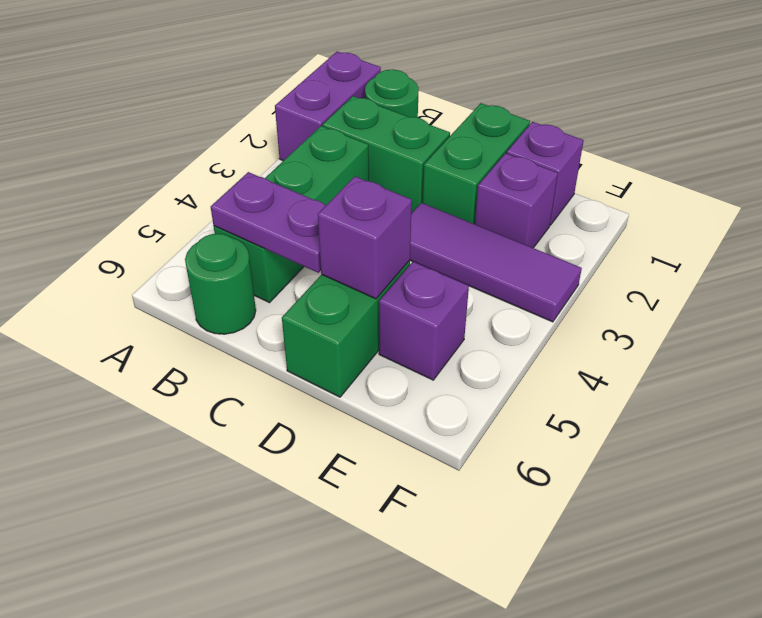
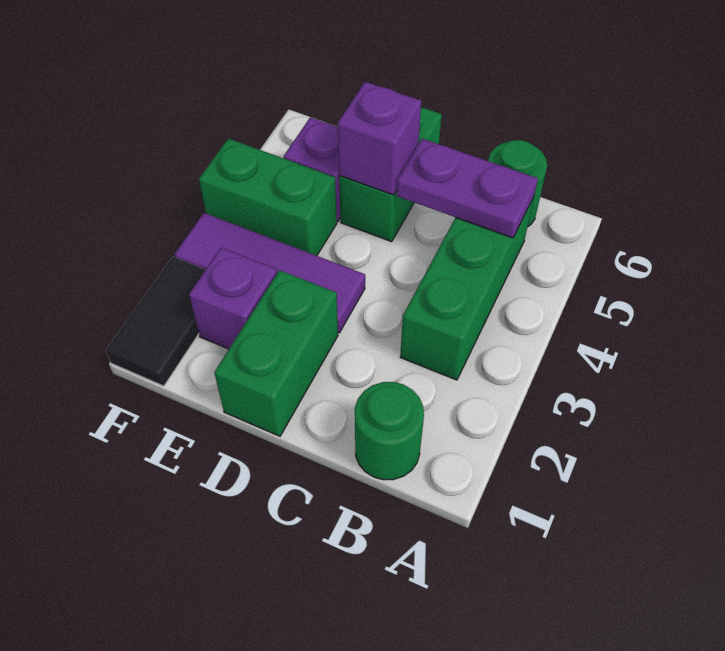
purple 1x2 brick [275,52,381,161] -> none
green 1x2 brick [323,96,450,214] -> green 1x2 brick moved to [199,139,337,256]
purple 1x1 brick [507,122,584,225] -> none
none -> black 1x2 tile [106,257,206,386]

